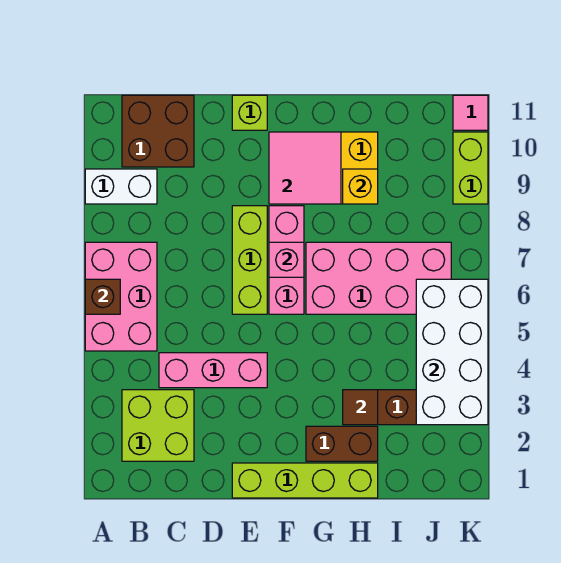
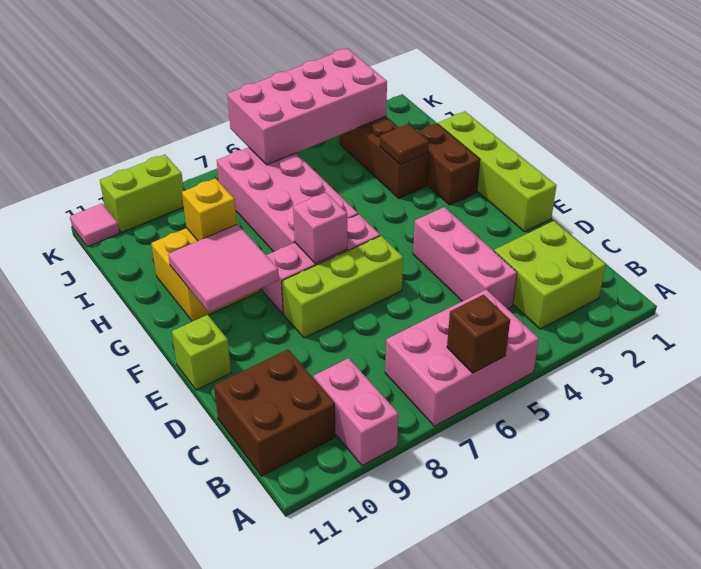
white 1x2 brick [85,169,157,204] -> pink 1x2 brick [314,358,398,466]
white 2x4 brick [416,279,488,425] -> pink 2x4 brick [227,48,387,165]

